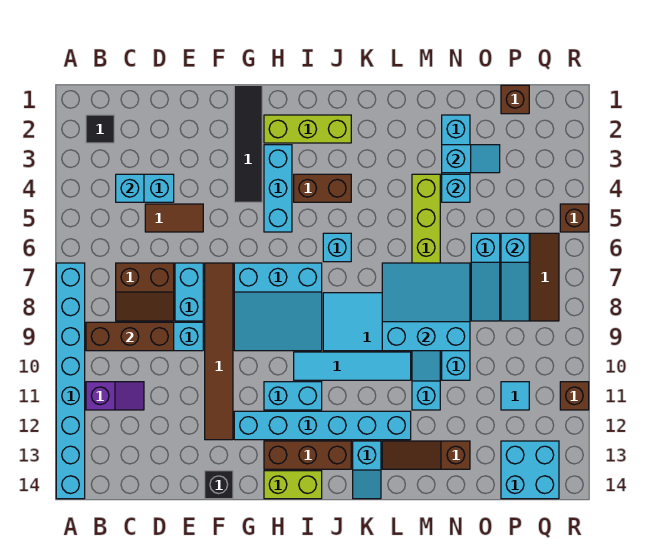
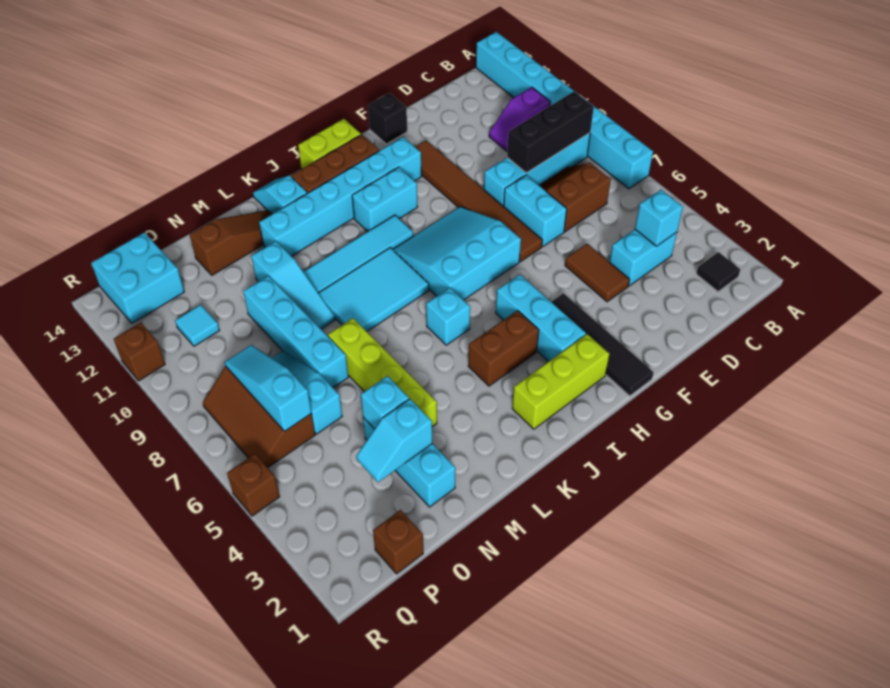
brown 1x3 brick [86,322,174,351] -> black 1x3 brick [507,92,594,173]
brown 1x2 tile [145,204,203,232] -> brown 1x2 tile turned to [565,244,630,302]
cyan 3x3 slope [382,263,470,351] -> none

